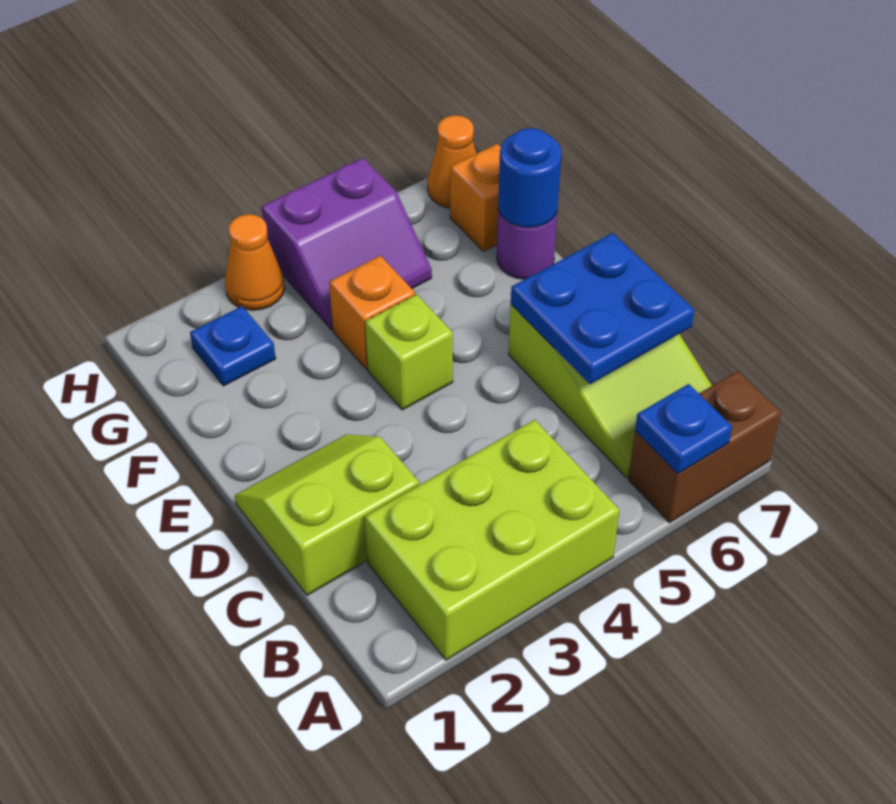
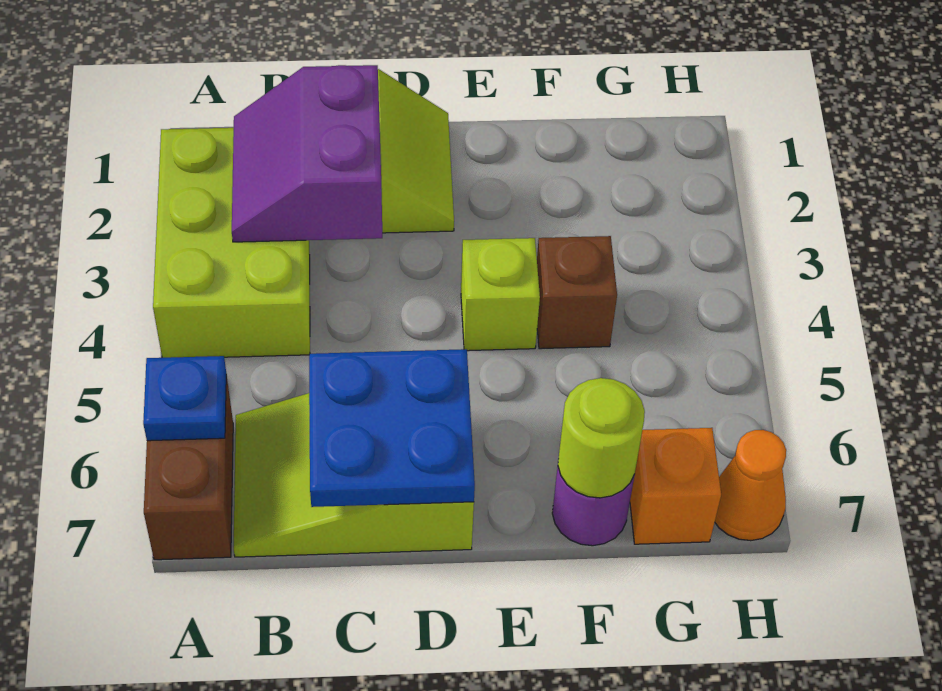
orange 1x1 brick [329,256,415,369] -> brown 1x1 brick [537,236,617,349]
blue 1x1 round brick [498,128,561,228] -> lime 1x1 round brick [558,378,645,498]
blue 1x1 plate [190,306,276,386] -> none
purple 2x2 slope [262,158,432,330] -> purple 2x2 slope moved to [232,65,382,242]
orange 1x1 cone [225,214,284,310] -> none

